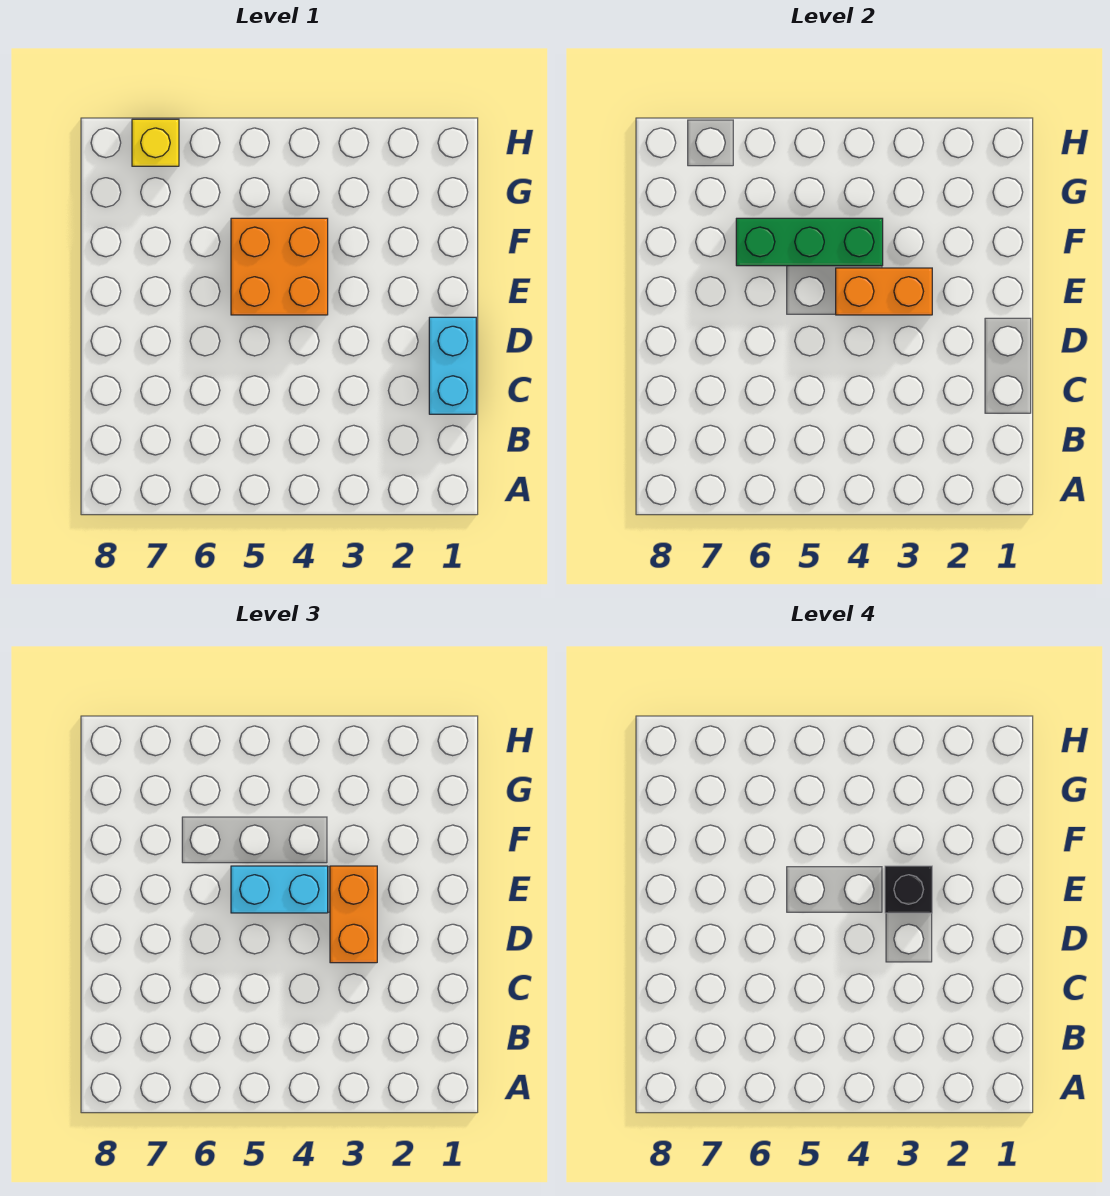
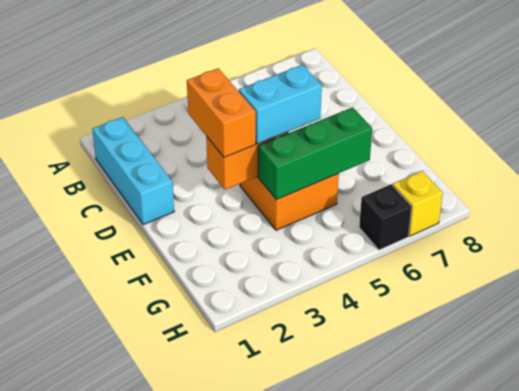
cyan 1x2 brick [429,317,476,414] -> cyan 1x3 brick [92,117,174,225]
black 1x1 brick [885,866,932,913] -> black 1x1 brick moved to [359,184,412,250]

